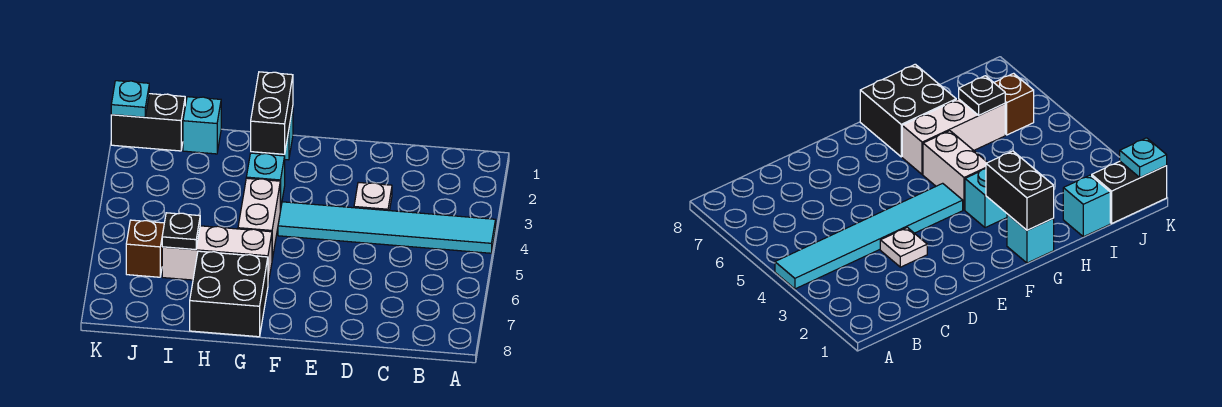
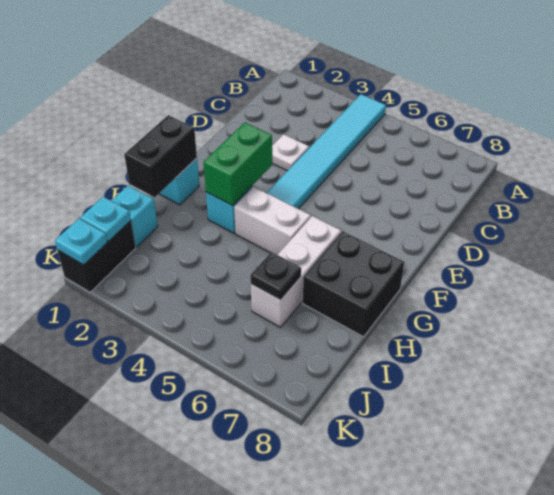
none -> green 1x2 brick [203,123,272,205]
black 1x2 brick [251,72,293,154] -> black 1x2 brick turned to [124,115,197,197]
none -> cyan 1x1 plate [80,197,131,242]
brown 1x1 brick [126,220,164,277] -> none

